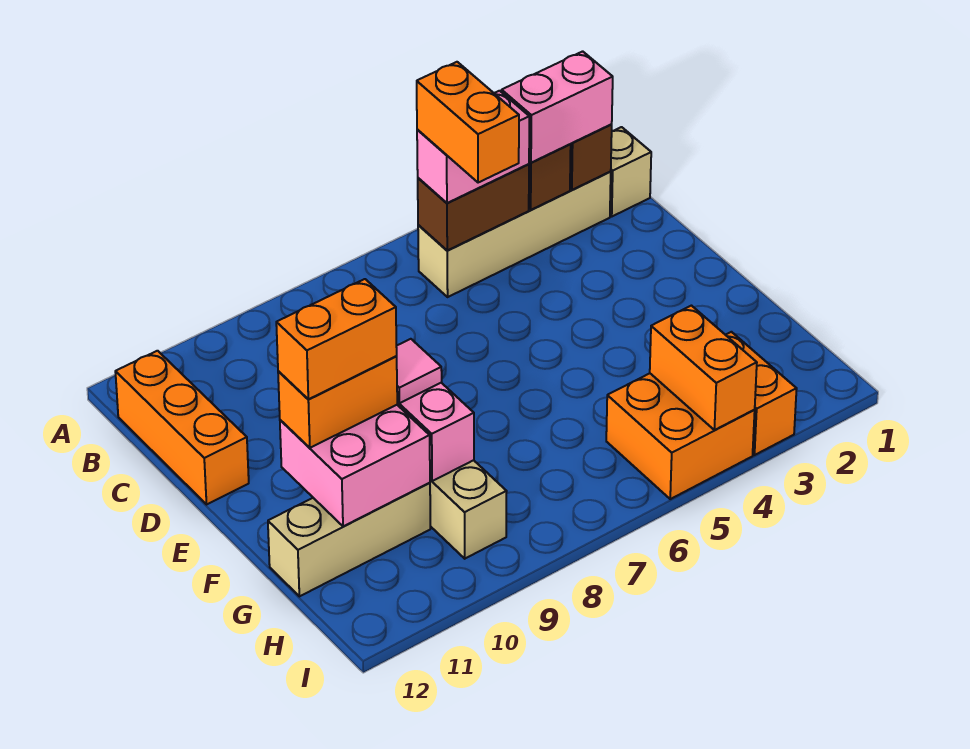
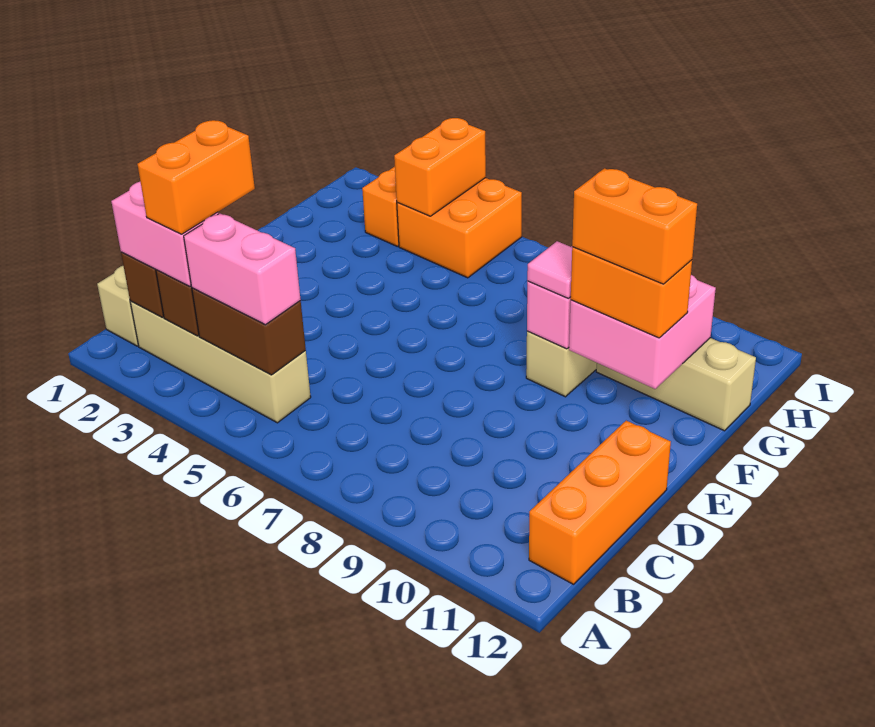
orange 1x2 brick [417,62,519,183] -> orange 1x2 brick moved to [137,120,255,234]

